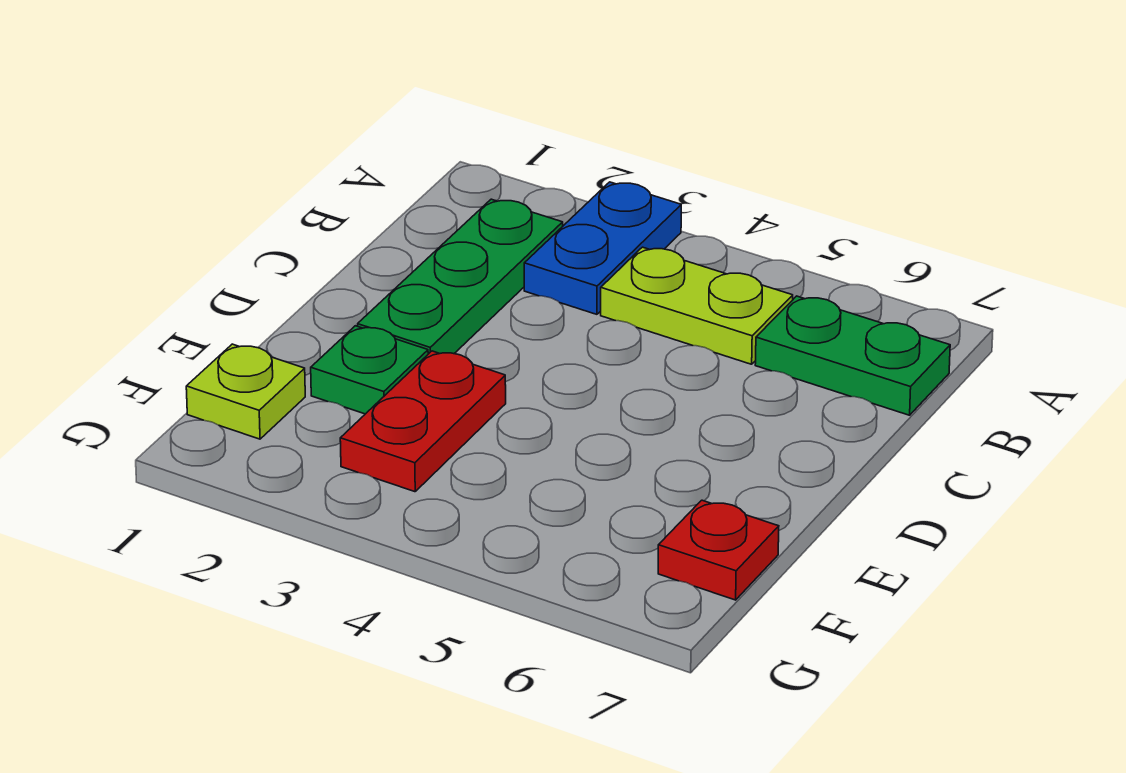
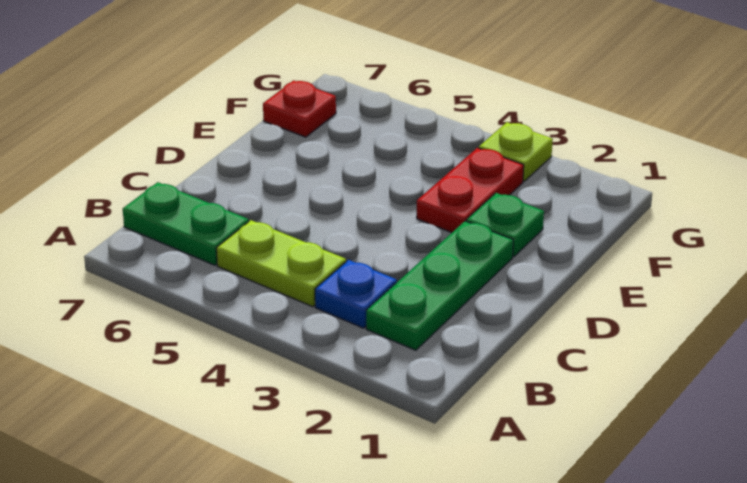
blue 1x2 plate [524,182,681,314] -> blue 1x1 plate [315,260,397,328]
lime 1x1 plate [186,344,305,439] -> lime 1x1 plate moved to [479,122,553,181]

